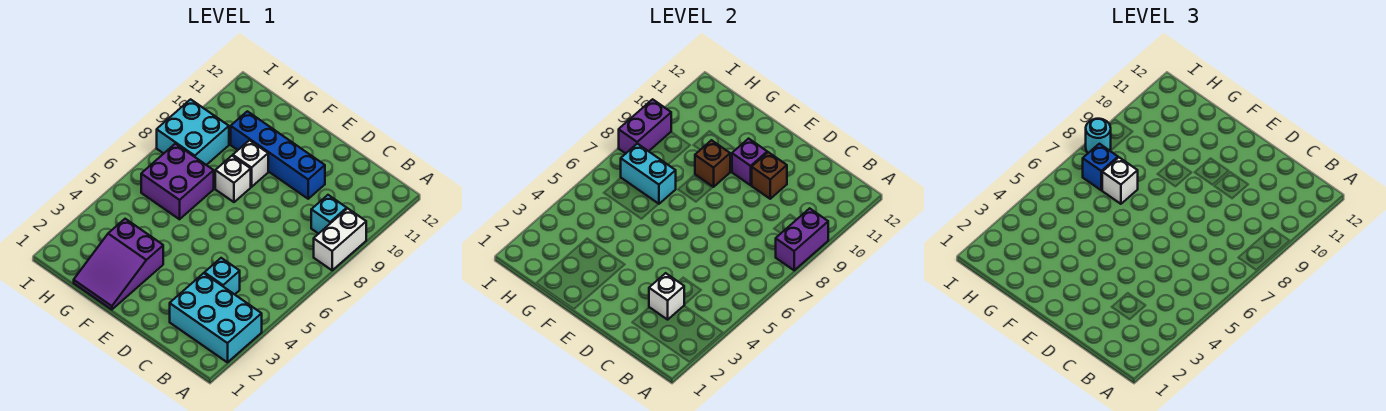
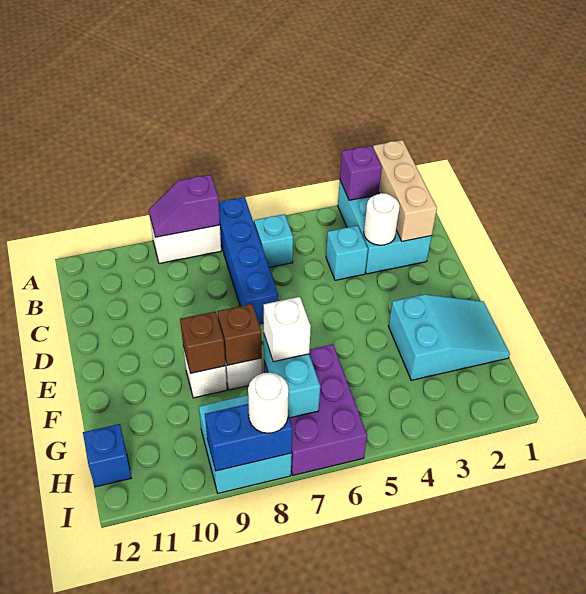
none -> tan 1x3 brick [373,140,437,241]
purple 1x2 brick [776,208,828,270] -> purple 1x2 slope [149,175,220,237]
cyan 1x1 brick [311,195,347,234] -> cyan 1x1 brick moved to [254,214,293,267]
white 1x1 brick [649,273,684,320] -> white 1x1 round brick [364,193,400,245]
blue 1x4 brick [231,111,325,199] -> blue 1x4 brick moved to [219,197,278,324]
brown 1x1 brick [751,152,787,199] -> brown 1x1 brick moved to [217,304,262,365]
purple 1x1 brick [732,139,767,185] -> purple 1x1 brick moved to [340,146,382,200]
purple 2x3 slope [74,219,163,310] -> cyan 2x3 slope [388,294,510,380]
purple 2x2 brick [141,144,214,219] -> purple 2x3 brick [264,344,367,475]
blue 1x1 brick [1083,144,1118,190] -> blue 1x1 brick moved to [83,424,131,487]
purple 1x2 brick [619,99,671,153] -> blue 1x2 brick [205,404,292,471]
cyan 1x1 round brick [1086,119,1111,153] -> white 1x1 round brick [248,373,289,433]

